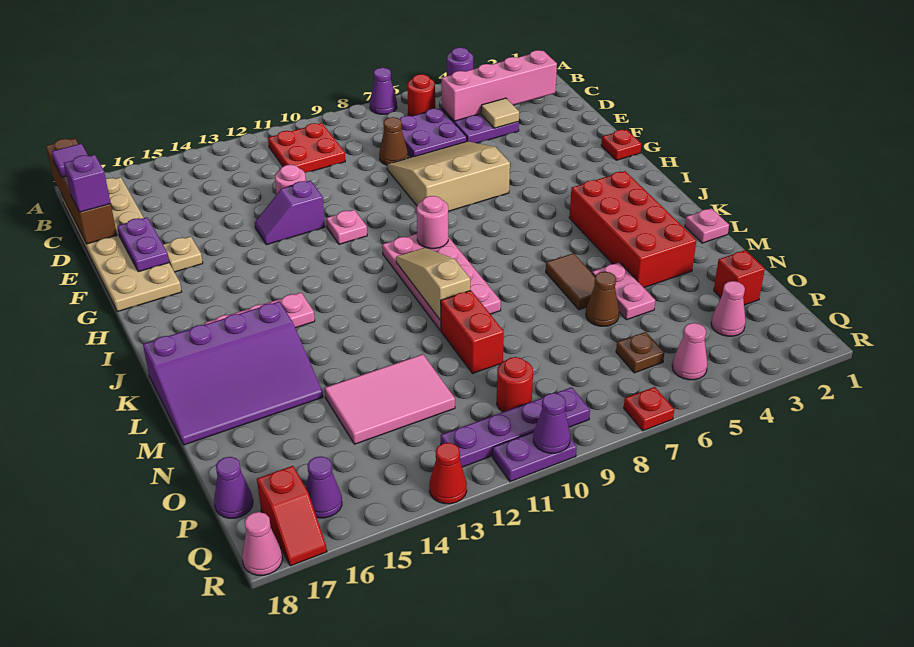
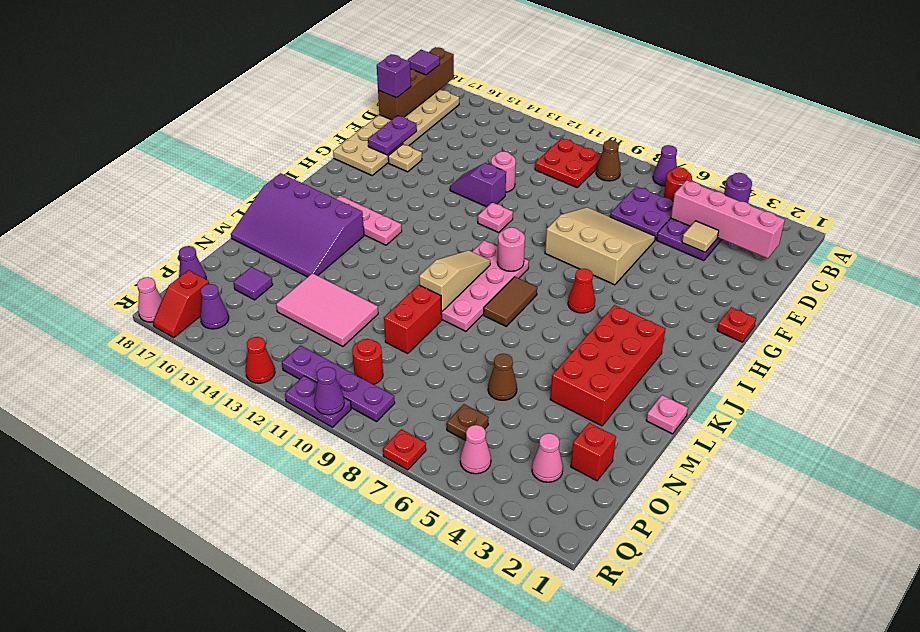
brown 1x1 cone [379,117,408,165] -> brown 1x1 cone moved to [596,140,621,181]
none -> red 1x1 cone [568,269,595,313]
brown 1x2 tile [546,253,595,310] -> brown 1x2 tile moved to [484,277,537,326]
pink 1x2 plate [592,262,655,320] -> none
none -> purple 1x1 tile [233,267,273,300]

